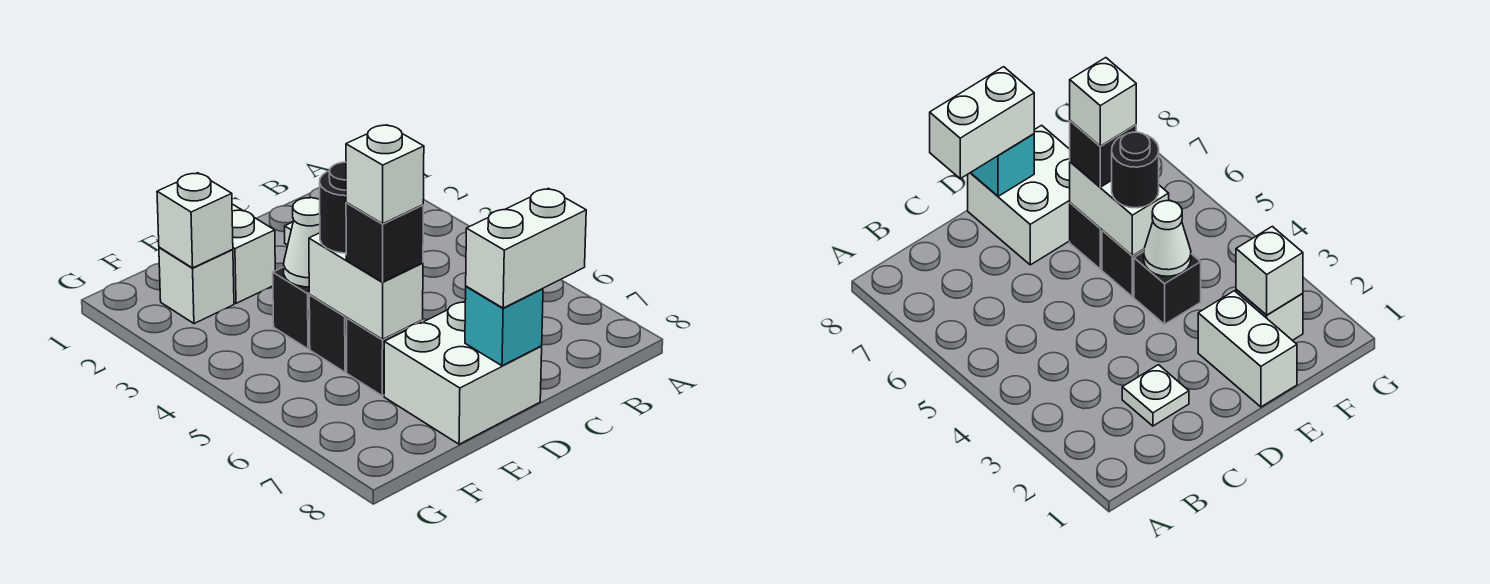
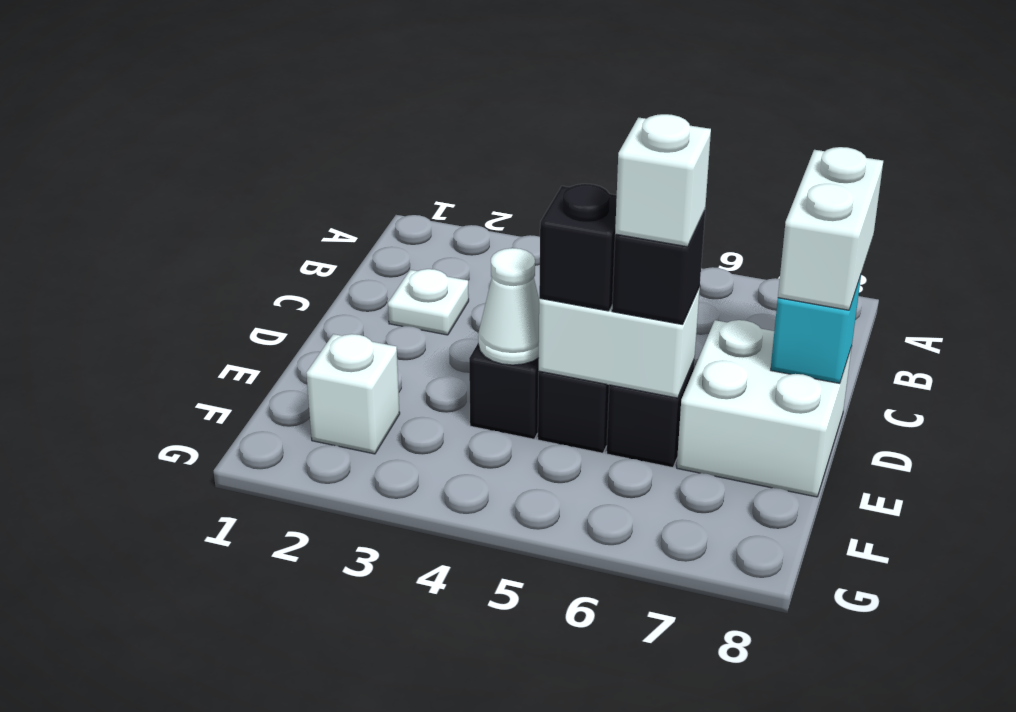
white 1x2 brick [232,204,275,303] -> none
black 1x1 round brick [320,162,346,253] -> black 1x1 brick [539,184,617,311]
white 1x1 brick [157,173,233,268] -> none

